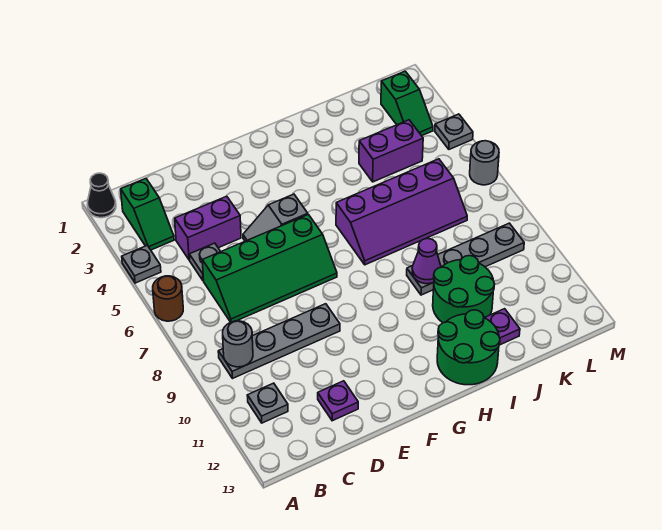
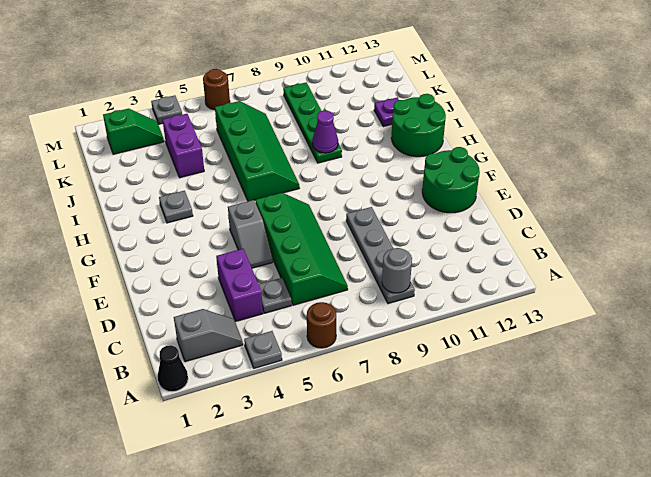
green 1x2 slope [121,179,174,250] -> grey 1x2 slope [174,309,243,362]
grey 1x1 plate [247,383,288,423] -> grey 1x1 plate moved to [159,191,193,223]
purple 1x1 plate [318,381,358,421] -> none
purple 2x4 slope [336,159,467,265] -> green 2x4 slope [215,101,299,201]
grey 1x4 plate [407,223,524,295] -> green 1x4 plate [283,82,342,163]
green 2x2 round brick [433,256,495,323] -> green 2x2 round brick moved to [422,147,480,213]
grey 1x1 round brick [470,141,499,185] -> brown 1x1 round brick [203,69,230,110]

